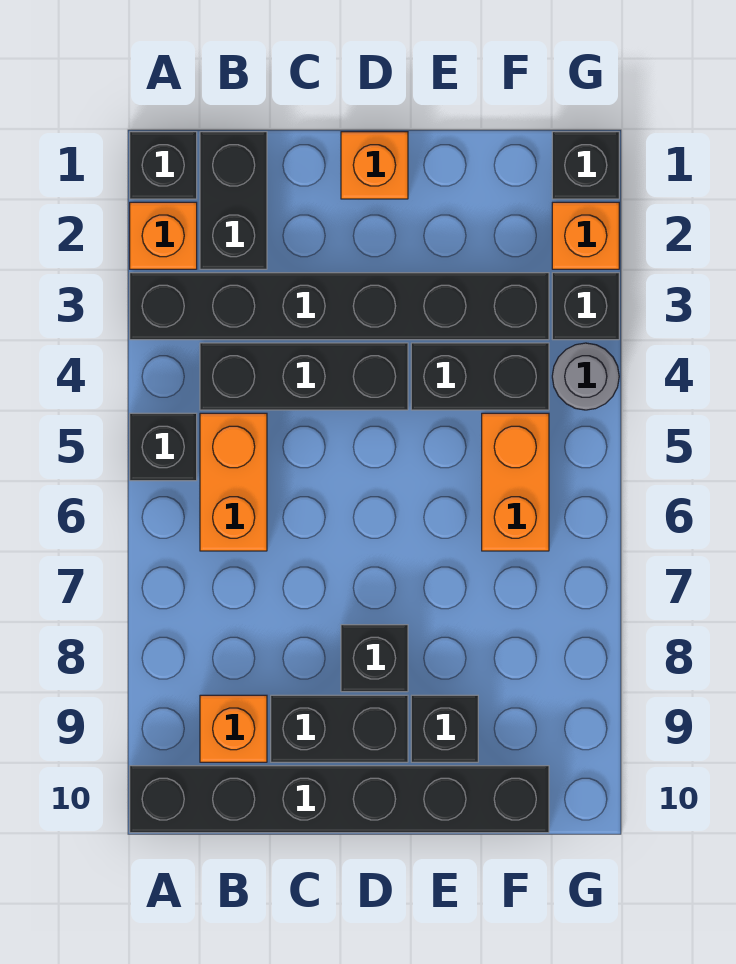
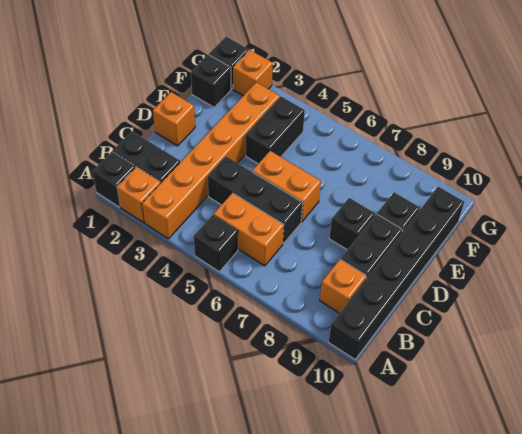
black 1x6 brick [130,273,549,340] -> orange 1x6 brick [142,82,280,239]
black 1x3 brick [200,343,408,410] -> black 1x3 brick turned to [208,156,303,244]
orange 1x2 brick [482,413,549,551] -> orange 1x2 brick moved to [252,151,321,222]
black 1x1 brick [552,273,619,340] -> black 1x1 brick moved to [191,55,231,107]
grey 1x1 round brick [552,343,619,410] -> none

